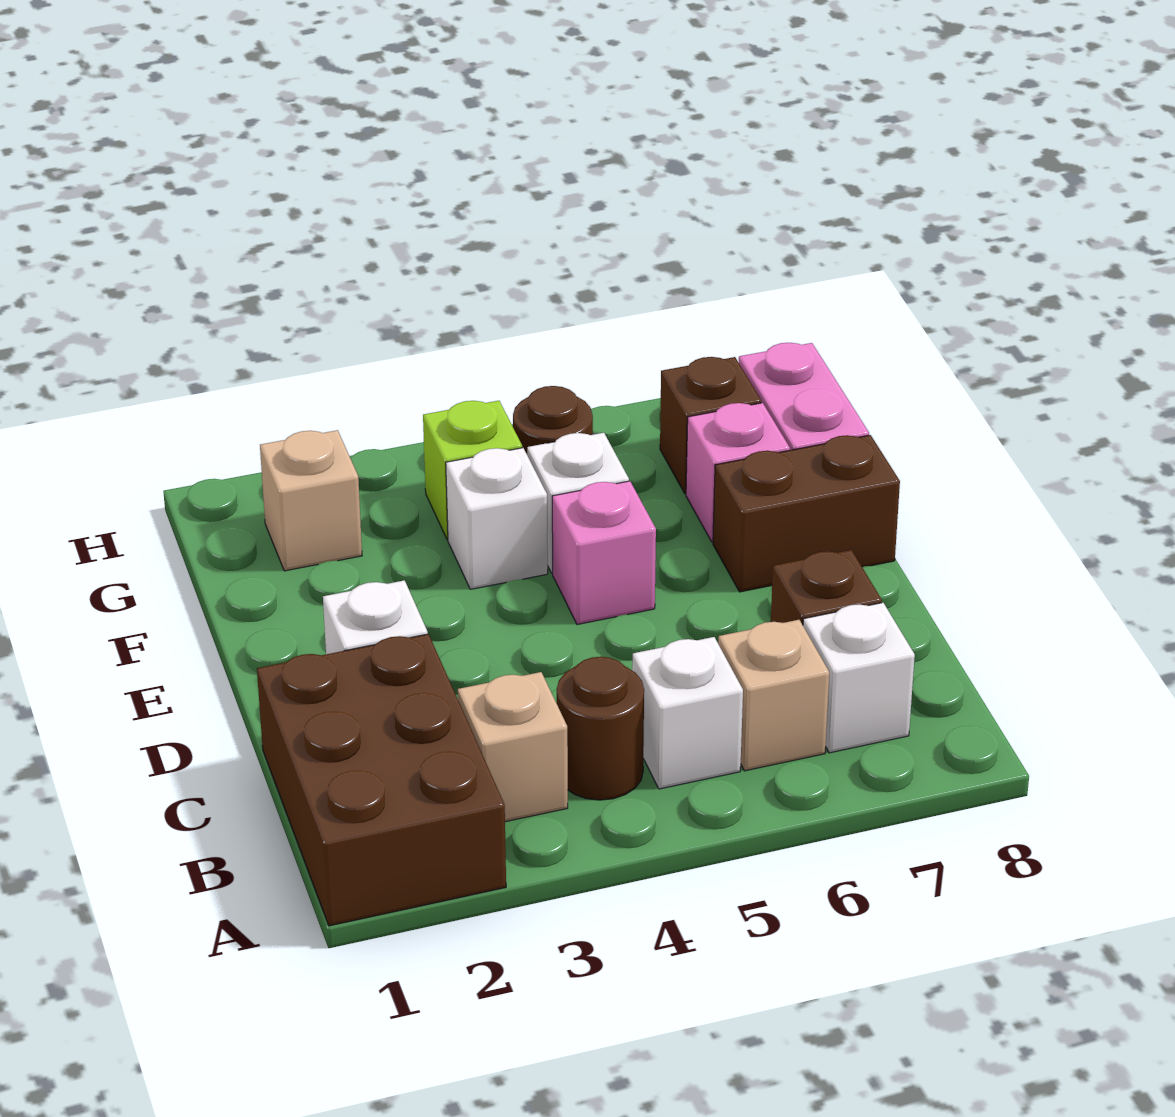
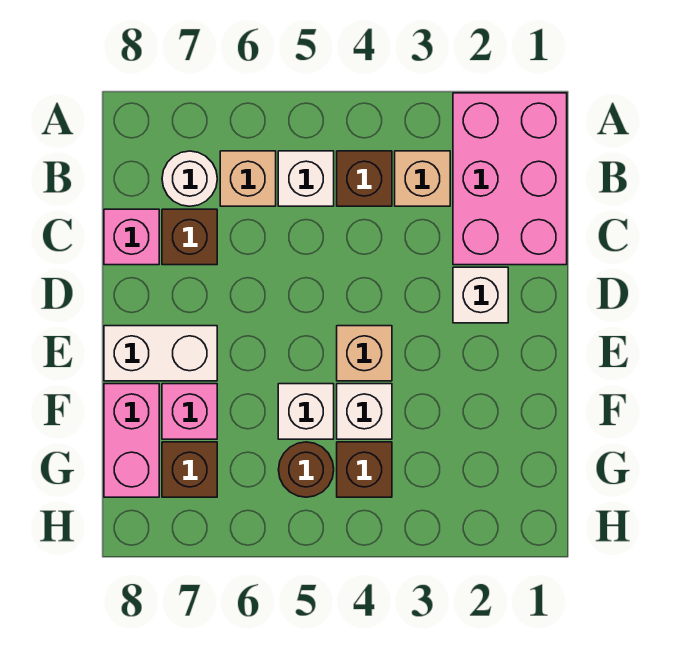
brown 2x3 brick [257,634,506,926] -> pink 2x3 brick [453,93,567,265]
brown 1x1 round brick [557,657,644,800] -> brown 1x1 brick [337,151,392,206]
white 1x1 brick [803,603,915,753] -> white 1x1 round brick [162,151,217,206]
pink 1x1 brick [552,481,656,625] -> pink 1x1 brick moved to [104,209,159,265]
brown 1x2 brick [713,435,900,592] -> white 1x2 brick [104,326,217,381]
tan 1x1 brick [260,430,362,571] -> tan 1x1 brick moved to [337,326,392,381]
lime 1x1 brick [423,401,522,540] -> brown 1x1 brick [337,442,392,497]

